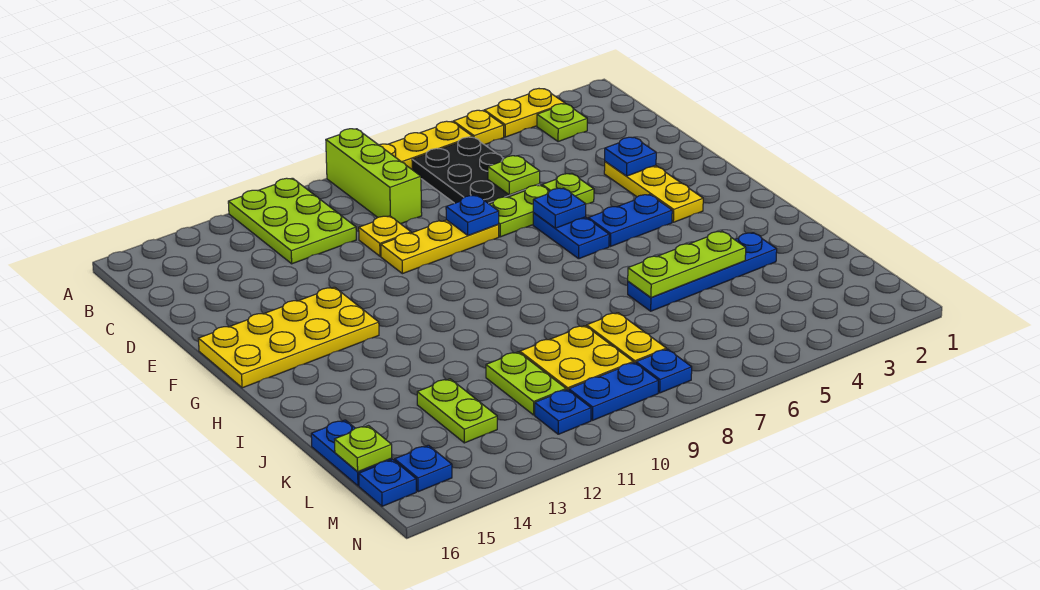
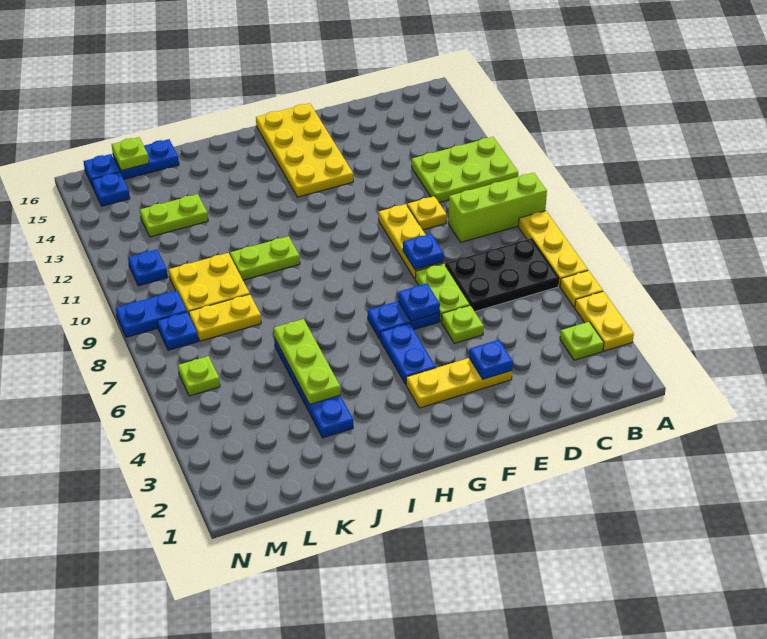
lime 1x1 plate [488,156,540,195] -> lime 1x1 plate moved to [178,356,220,396]
lime 1x2 plate [486,352,566,415] -> lime 1x2 plate moved to [230,236,300,280]
blue 1x2 plate [569,362,658,420] -> blue 1x2 plate turned to [116,291,187,337]

